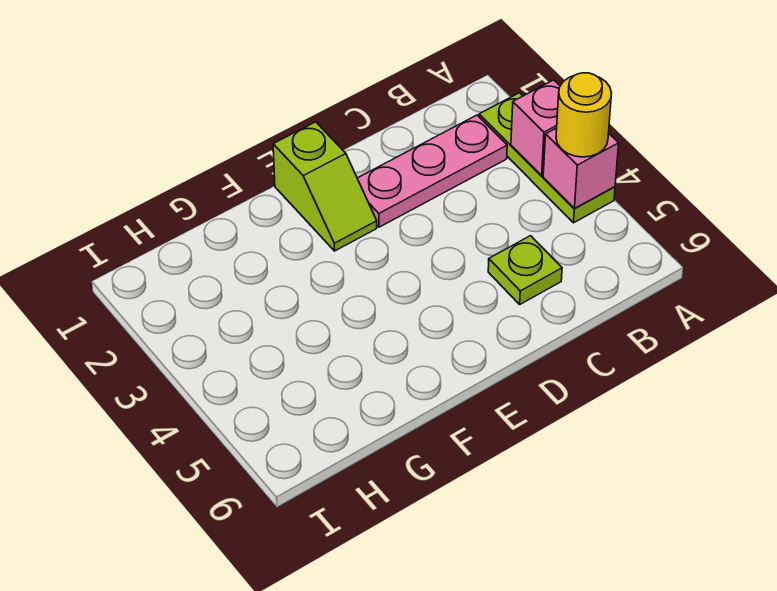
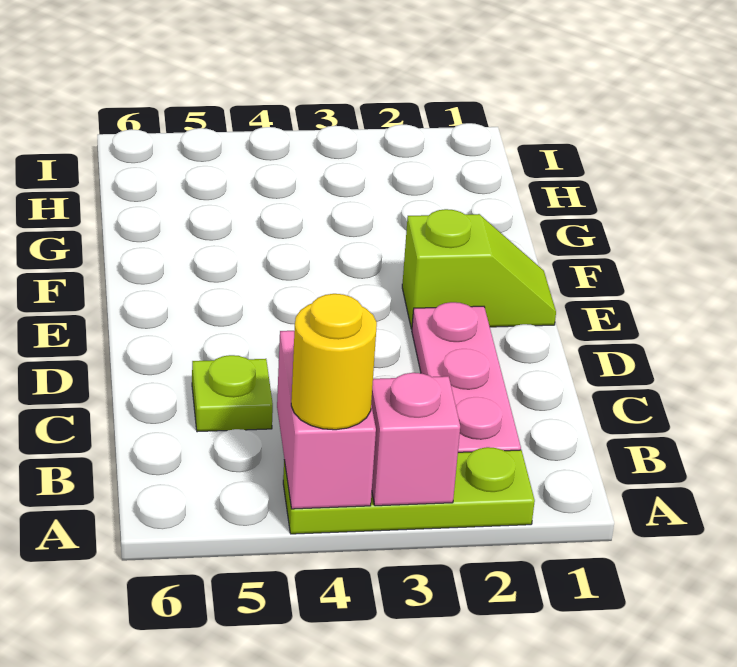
pink 1x1 brick [543,128,619,208] -> pink 1x2 brick [277,331,376,509]
lime 1x2 slope [273,122,377,251] -> lime 1x2 slope turned to [402,209,556,329]

